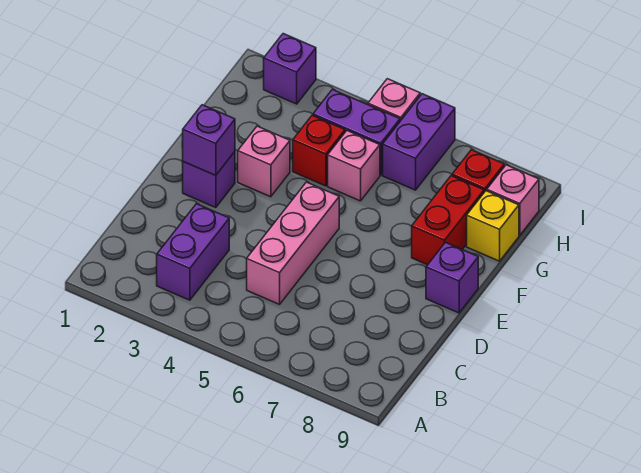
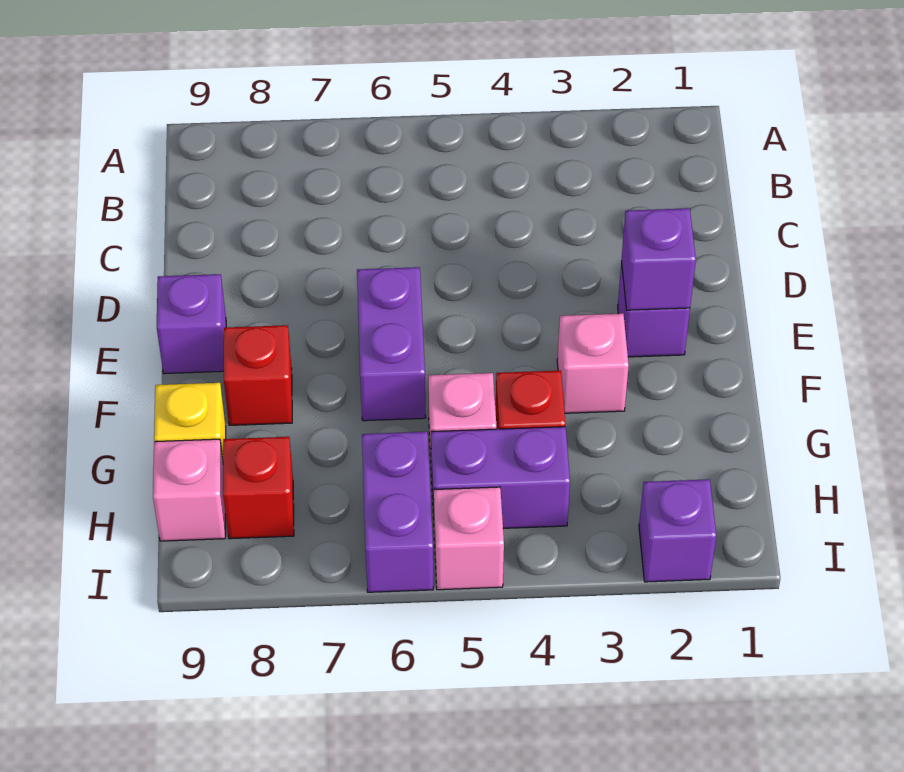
purple 1x2 brick [157,204,229,300] -> purple 1x2 brick moved to [357,267,426,421]
pink 1x3 brick [247,182,339,304] -> none
red 1x2 brick [412,176,484,265] -> red 1x1 brick [224,325,292,425]

